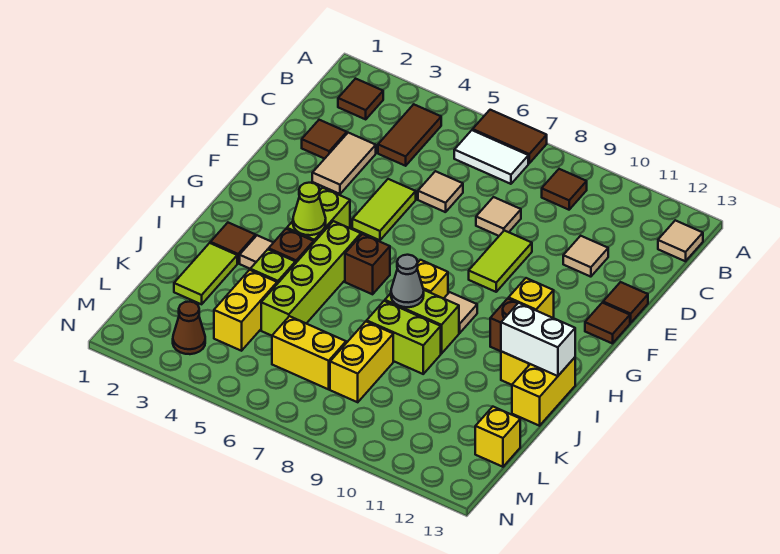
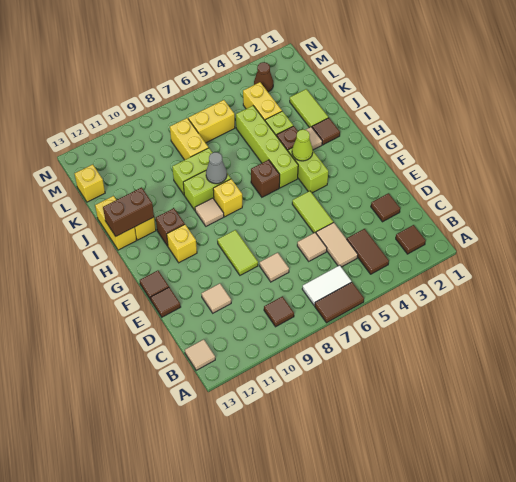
tan 1x2 tile [312,133,376,194] -> tan 1x2 tile moved to [316,222,358,267]
white 1x2 brick [501,303,575,376] -> brown 1x2 brick [103,187,154,236]

